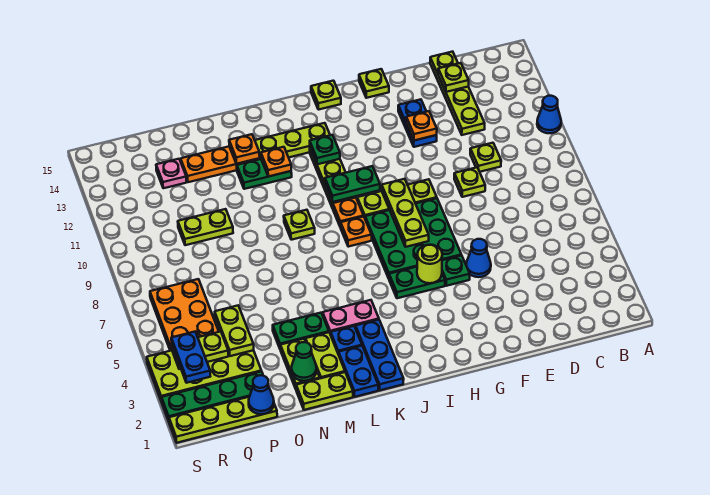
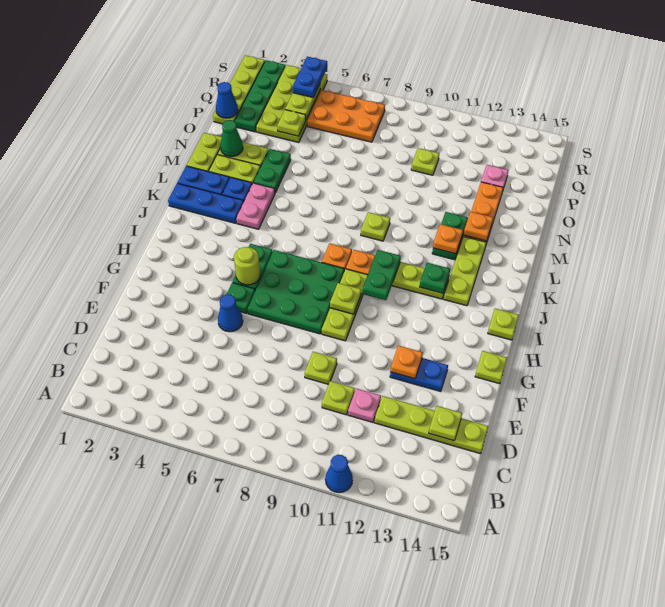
none -> pink 1x1 plate [348,388,381,422]
lime 1x3 plate [382,179,429,247] -> lime 1x1 plate [330,283,361,314]
lime 1x2 plate [178,209,233,245] -> lime 1x1 plate [411,148,439,175]
lime 1x2 plate [215,306,254,356] -> lime 1x1 plate [277,110,306,136]
blue 1x2 plate [171,332,210,383] -> blue 1x2 plate turned to [293,57,327,97]

